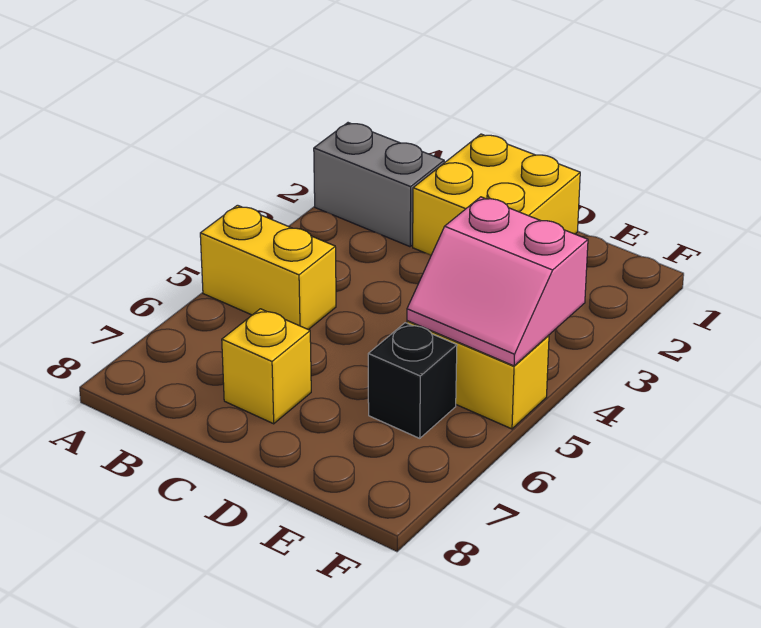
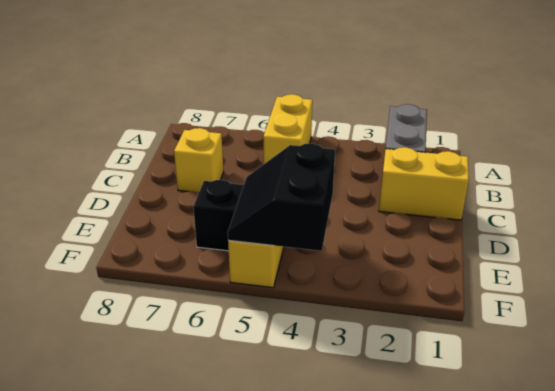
yellow 2x2 brick [413,134,580,255] -> yellow 1x2 brick [379,147,469,220]
pink 2x2 slope [407,197,588,366] -> black 2x2 slope [228,143,335,251]

